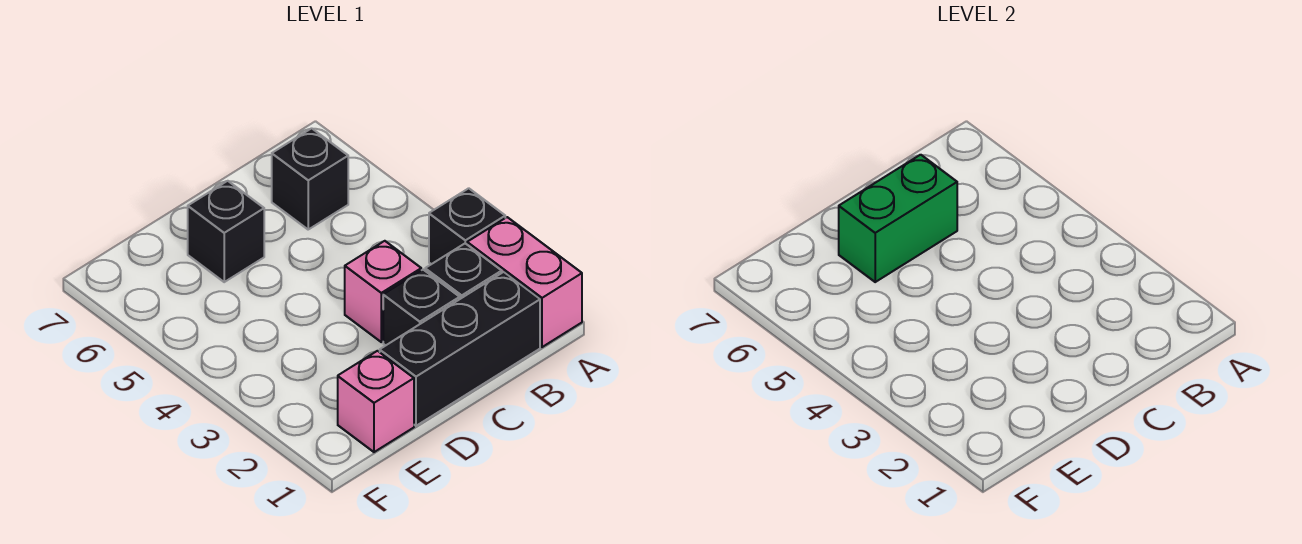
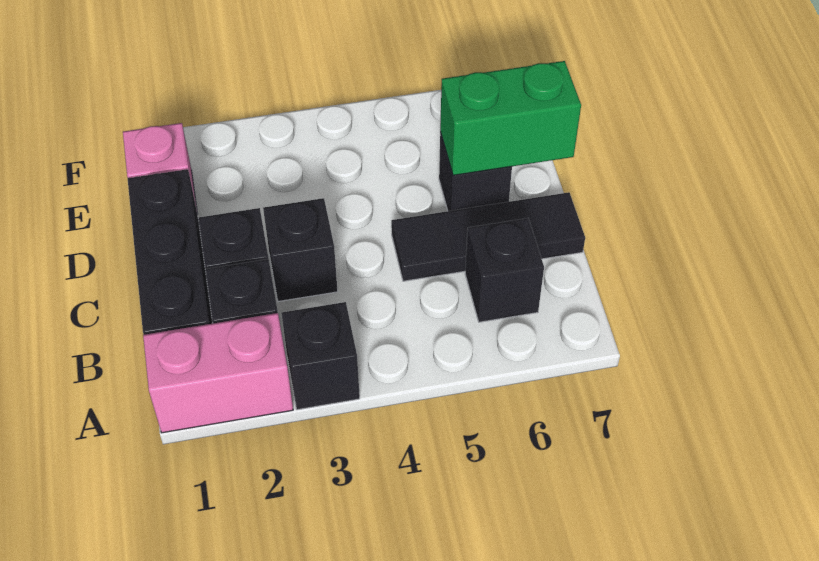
pink 1x1 brick [345,241,421,342] -> black 1x1 brick [263,198,338,302]
none -> black 1x3 tile [391,192,585,281]
green 1x2 brick [839,155,957,282] -> green 1x2 brick turned to [440,61,581,175]

